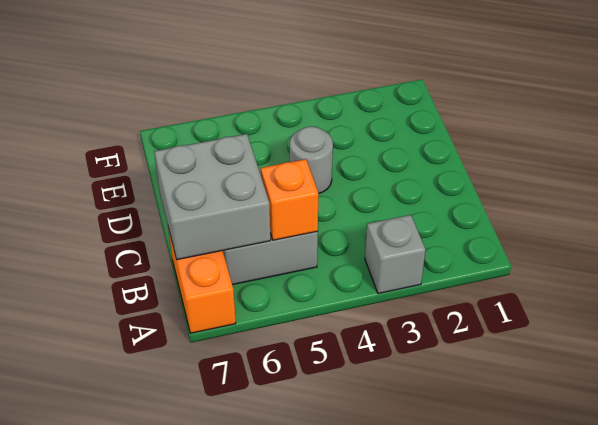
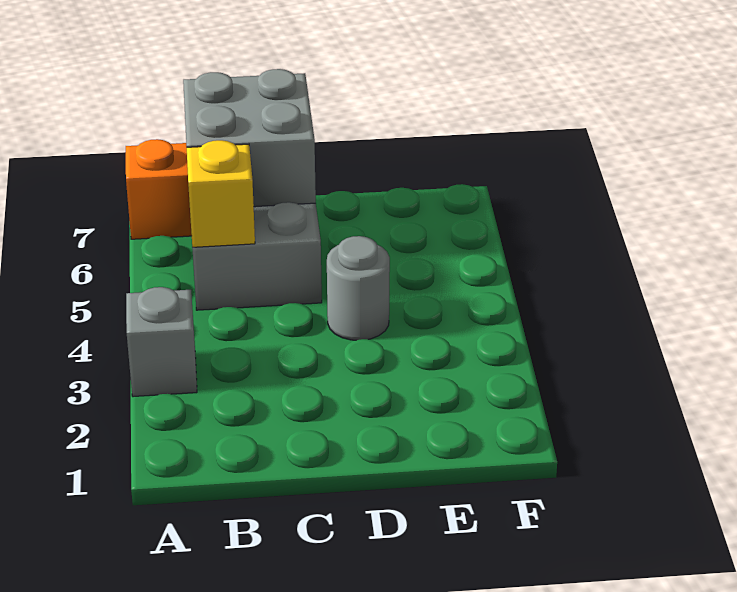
orange 1x1 brick [261,159,319,240] -> yellow 1x1 brick [187,140,255,247]

